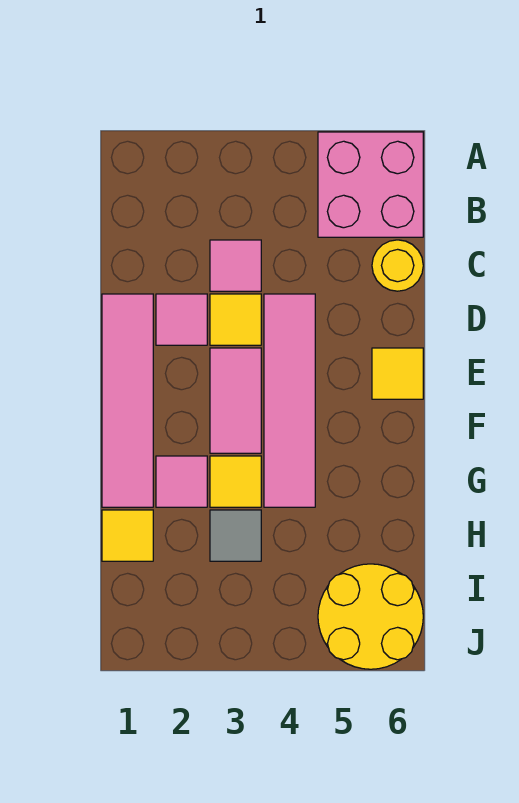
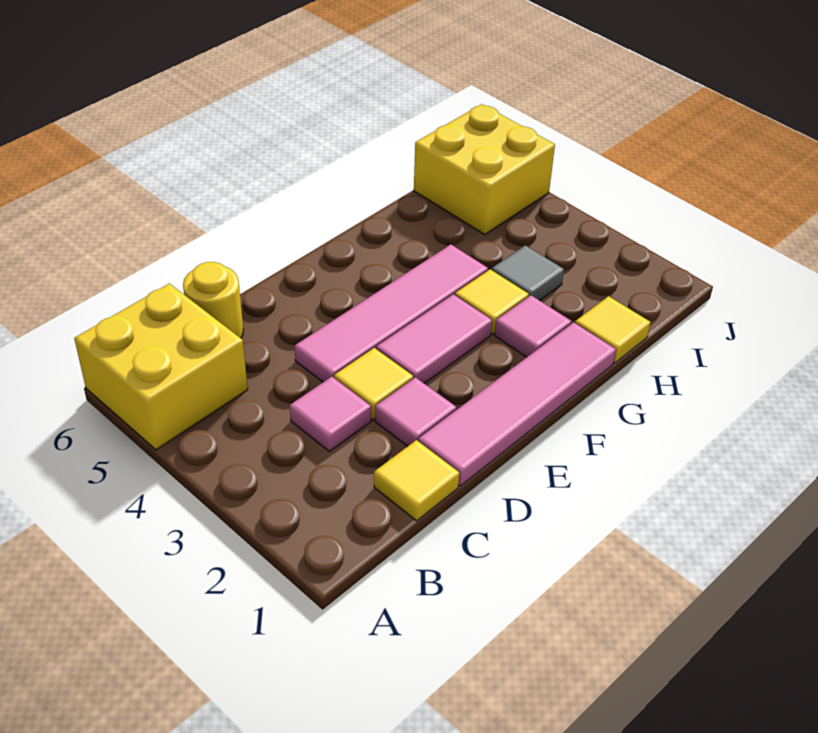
pink 2x2 brick [318,132,423,237] -> yellow 2x2 brick [74,283,248,450]
yellow 1x1 tile [372,348,423,399] -> yellow 1x1 tile moved to [374,440,459,521]
yellow 2x2 round brick [318,564,423,669] -> yellow 2x2 brick [414,104,555,234]

